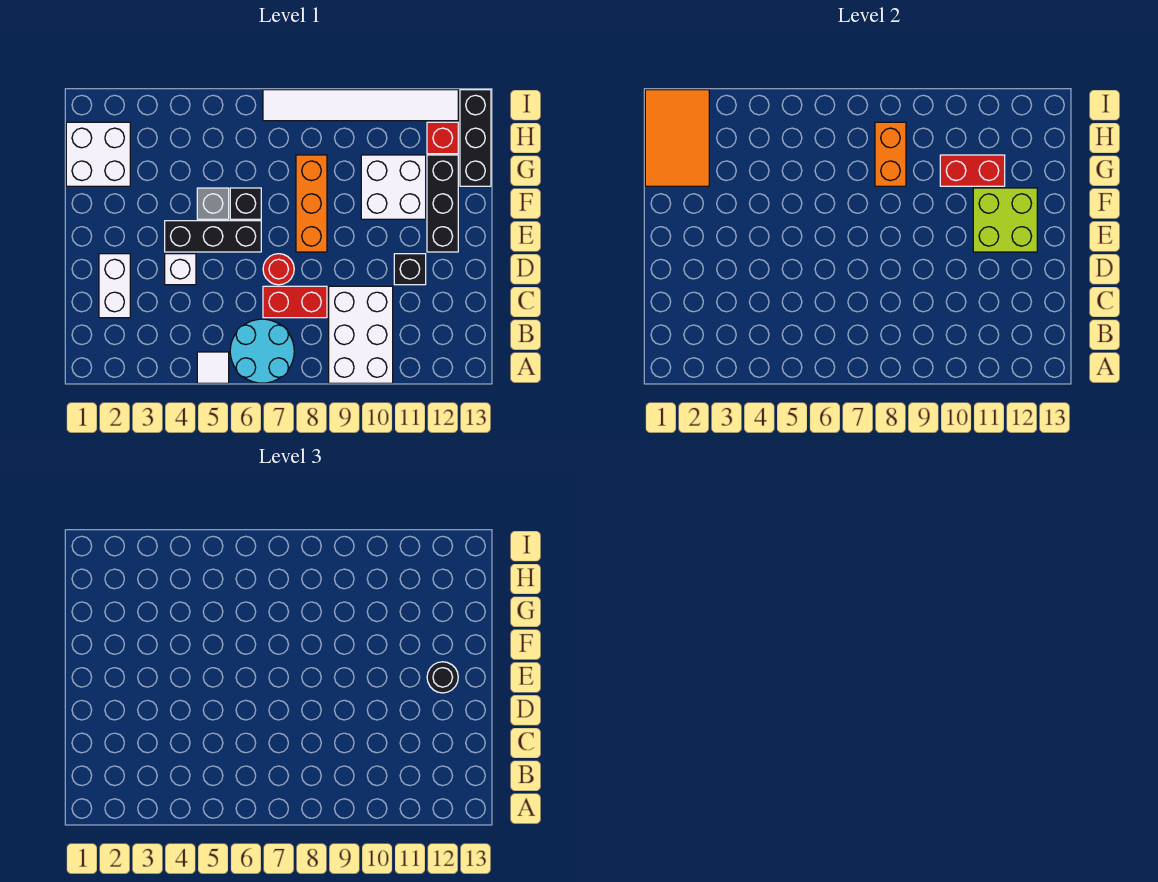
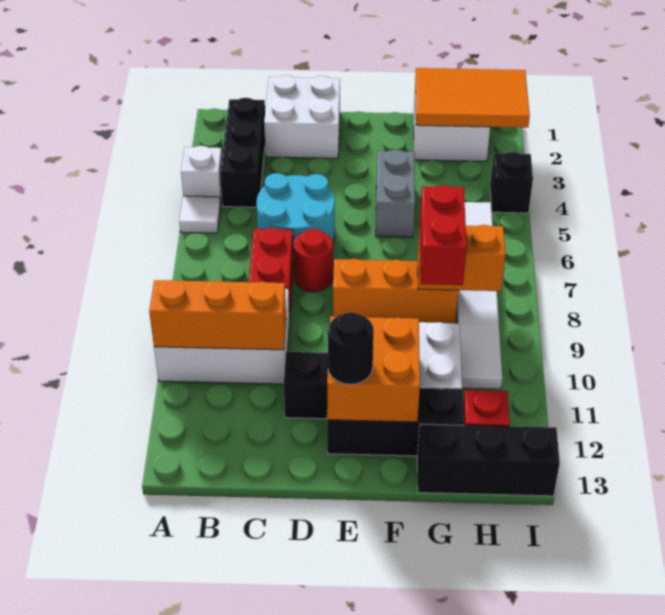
cyan 2x2 round brick [230,319,294,383] -> cyan 2x2 round brick moved to [257,173,335,261]
none -> orange 1x3 brick [149,280,286,350]
white 1x2 brick [99,254,130,318] -> white 2x2 brick [264,75,340,158]
white 1x1 brick [165,254,196,285] -> white 1x1 brick moved to [181,146,222,206]
black 1x3 brick [165,221,261,252] -> black 1x3 brick moved to [220,98,265,207]
lime 2x2 brick [973,188,1037,252] -> orange 2x2 brick [327,317,420,422]
grey 1x1 brick [197,188,229,219] -> grey 1x2 brick [376,150,415,237]
black 1x1 brick [230,188,261,219] -> black 1x1 brick moved to [490,152,533,213]
red 1x2 brick [940,155,1005,186] -> red 1x2 brick moved to [420,185,467,285]
white 1x6 tile [263,90,458,121] -> white 1x6 tile moved to [457,202,502,389]

